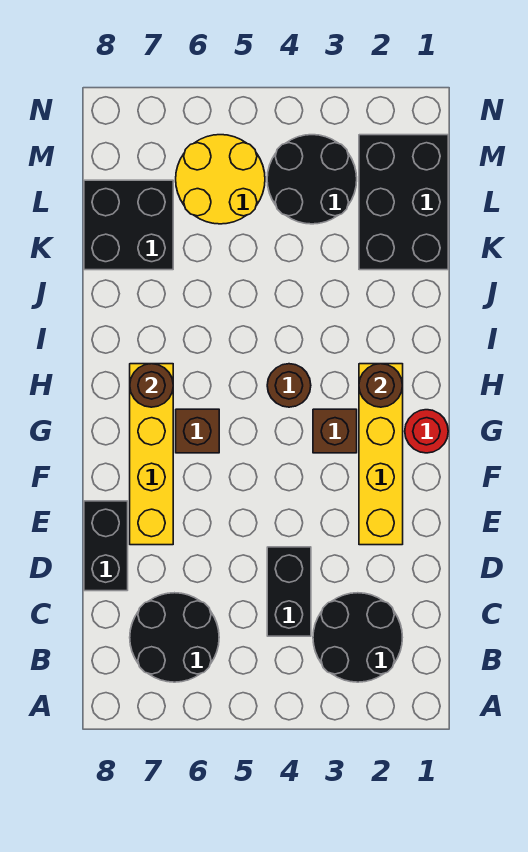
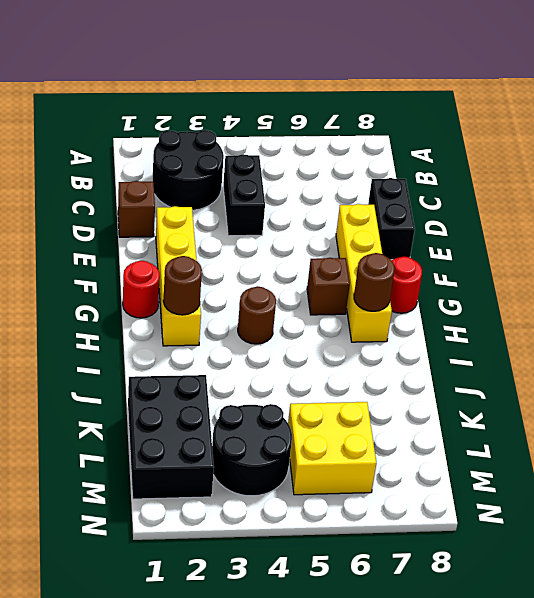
black 2x2 round brick [130,593,219,682] -> none
brown 1x1 brick [313,409,357,453] -> brown 1x1 brick moved to [118,181,155,237]
none -> red 1x1 round brick [390,257,422,313]
black 2x2 brick [84,180,173,270] -> none
yellow 2x2 round brick [176,135,265,224] -> yellow 2x2 brick [288,402,376,495]

